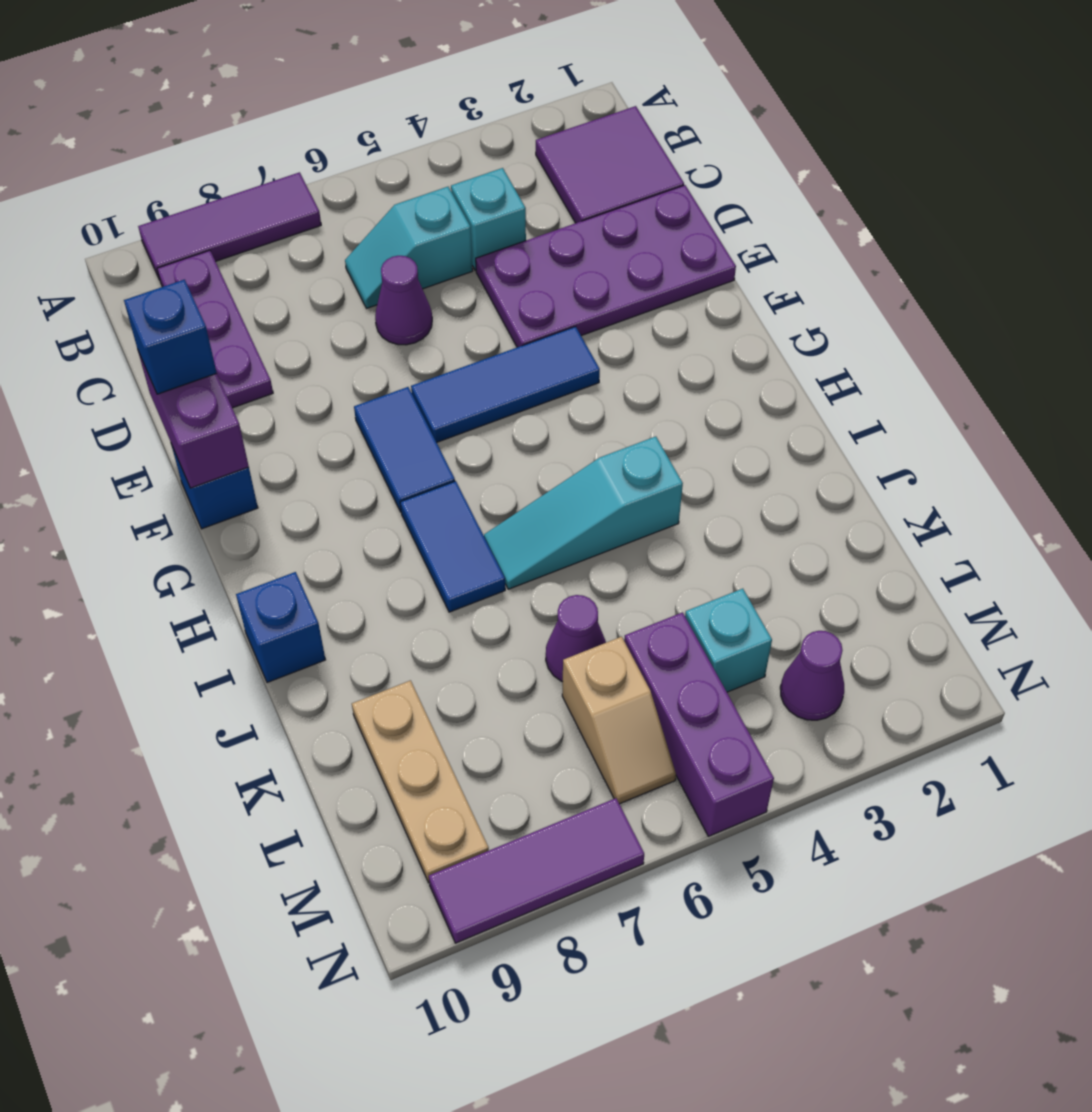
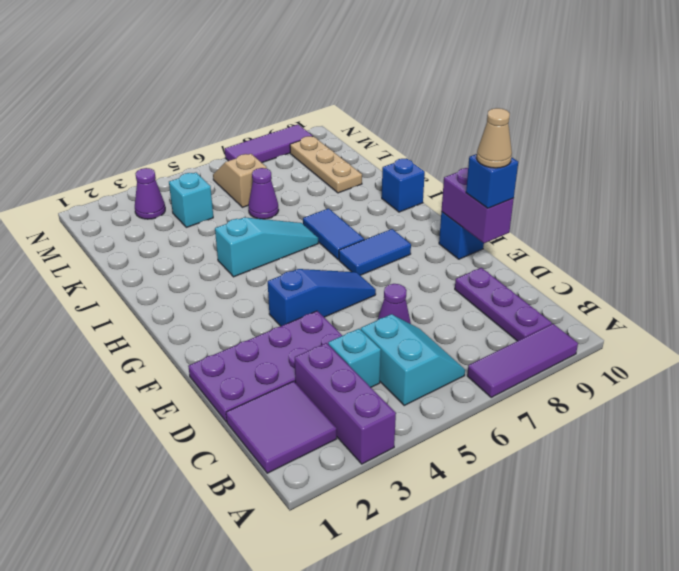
cyan 1x2 slope [345,187,473,308] -> cyan 2x2 slope [361,314,465,405]
none -> tan 1x1 cone [476,108,512,168]
blue 1x3 tile [411,327,600,442] -> blue 1x3 slope [268,269,376,326]
blue 1x2 tile [354,387,455,512] -> blue 1x2 tile turned to [339,229,411,275]
purple 1x3 brick [624,612,774,836] -> purple 1x3 brick moved to [295,343,396,464]

